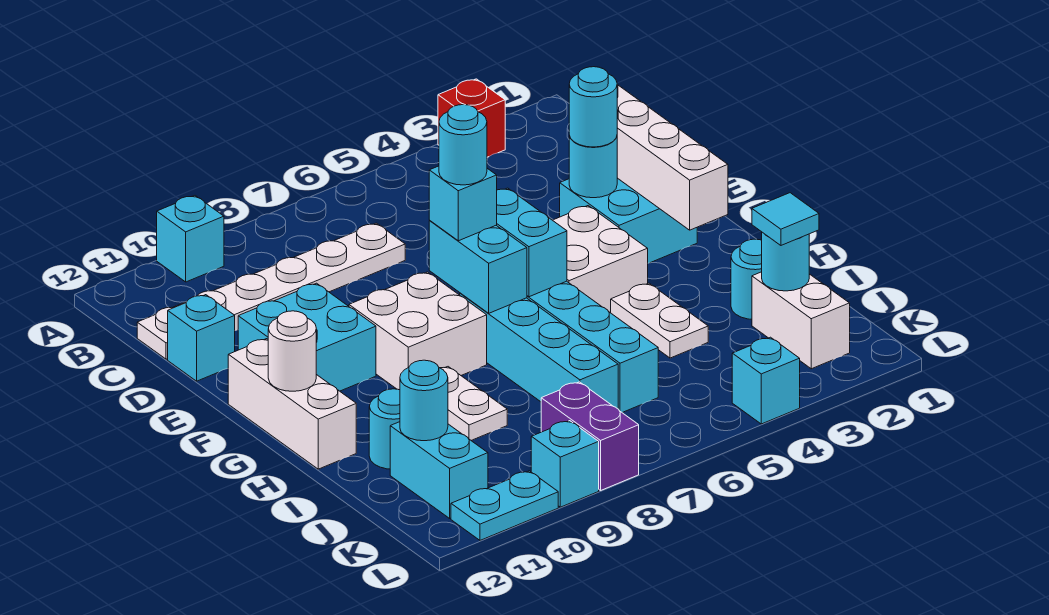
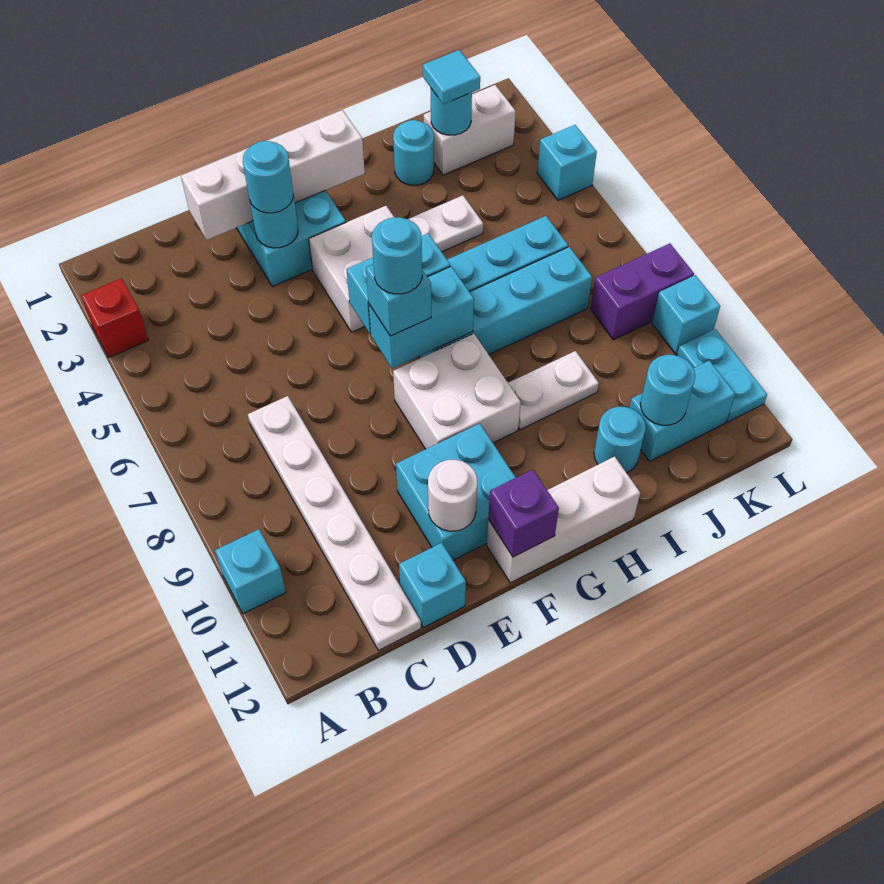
none -> purple 1x1 brick [488,470,559,557]
white 1x1 round brick [268,311,316,391] -> white 1x1 round brick moved to [428,460,477,531]

